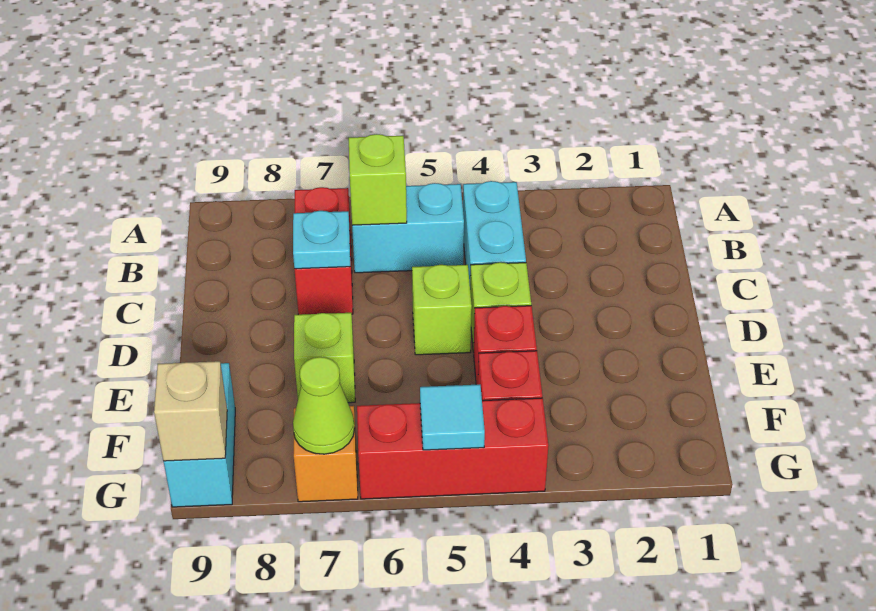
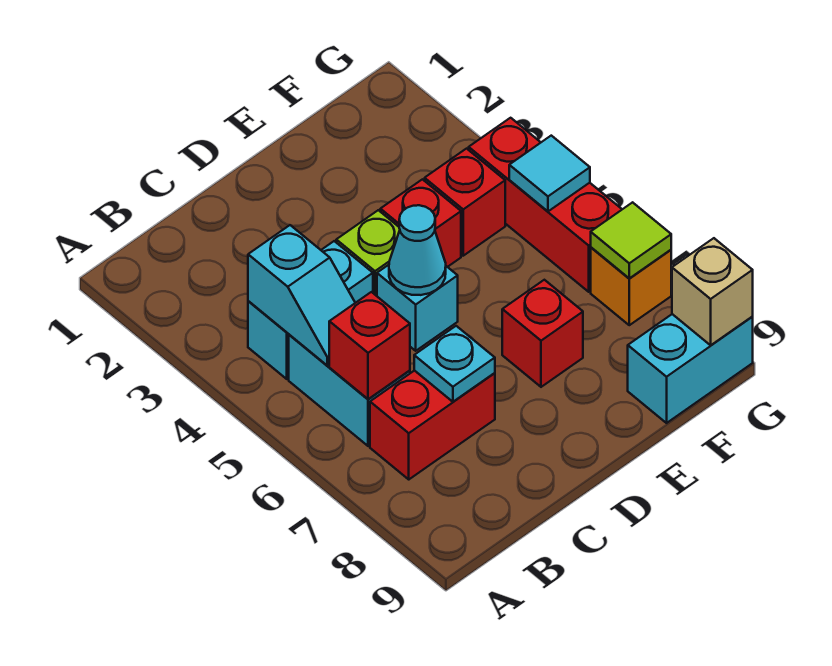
none -> cyan 1x2 slope [248,225,355,366]
lime 1x1 brick [349,134,407,225] -> red 1x1 brick [329,292,410,399]
lime 1x1 brick [412,265,472,355] -> cyan 1x1 brick [377,265,458,351]
none -> cyan 1x1 cone [389,205,446,295]
lime 1x1 brick [294,313,355,403] -> red 1x1 brick [502,280,583,387]
lime 1x1 cone [293,357,355,454] -> lime 1x1 tile [591,202,671,279]

